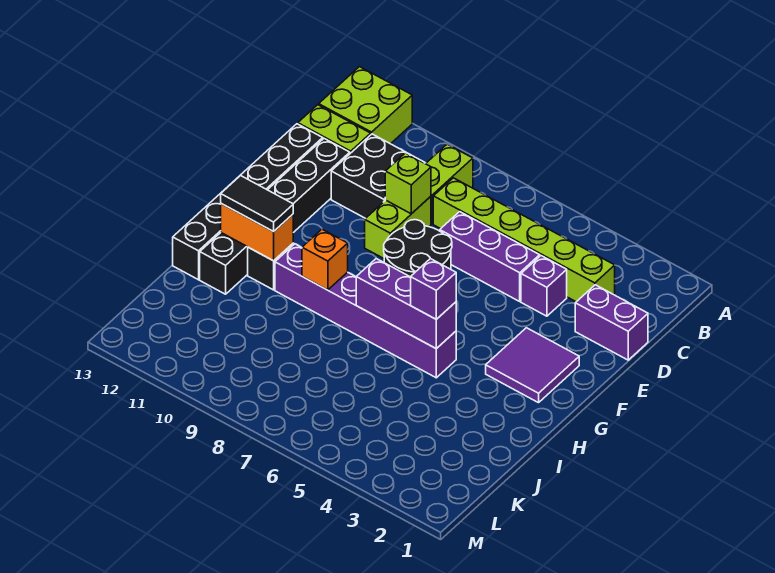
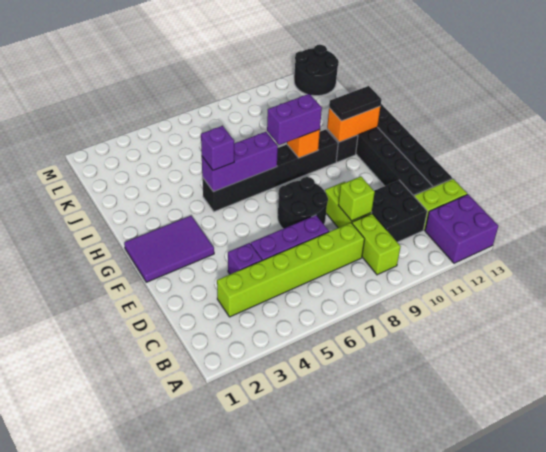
lime 2x2 brick [319,67,412,144] -> purple 2x2 brick [425,194,498,263]
purple 1x2 brick [575,285,648,360] -> purple 1x2 brick moved to [267,94,322,145]
purple 2x2 tile [486,328,579,403] -> purple 2x3 tile [124,216,214,282]
purple 1x6 brick [275,244,456,378] -> black 1x6 brick [202,129,338,212]
none -> black 2x2 round brick [294,45,339,96]

